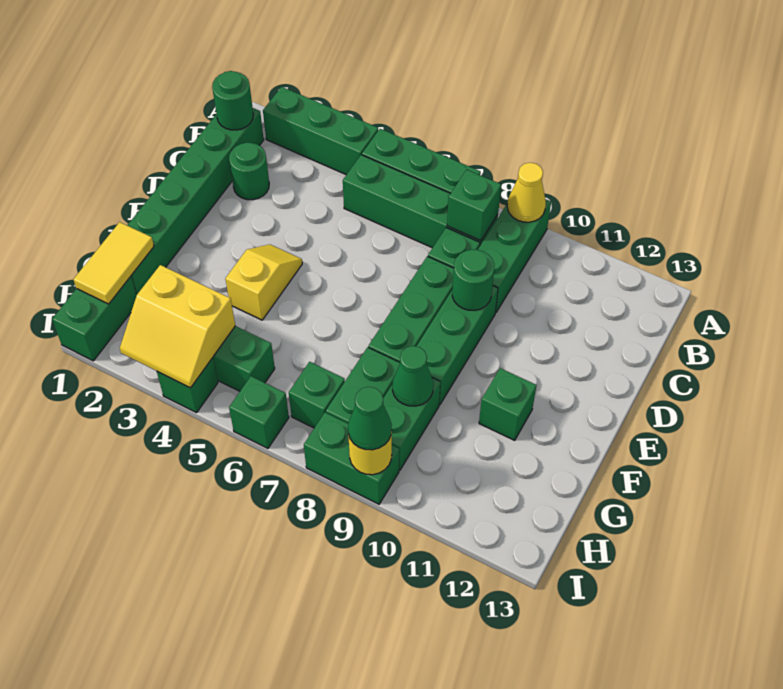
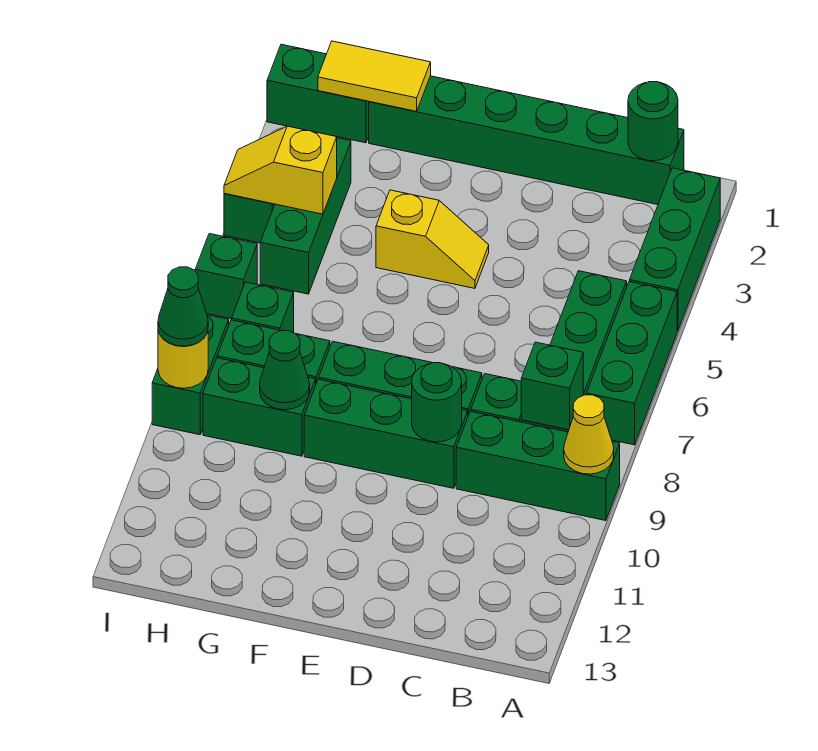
green 1x1 round brick [229,143,269,200] -> none
green 1x1 brick [479,368,536,440] -> none
yellow 2x2 slope [120,265,235,388] -> yellow 1x2 slope [224,126,337,214]

